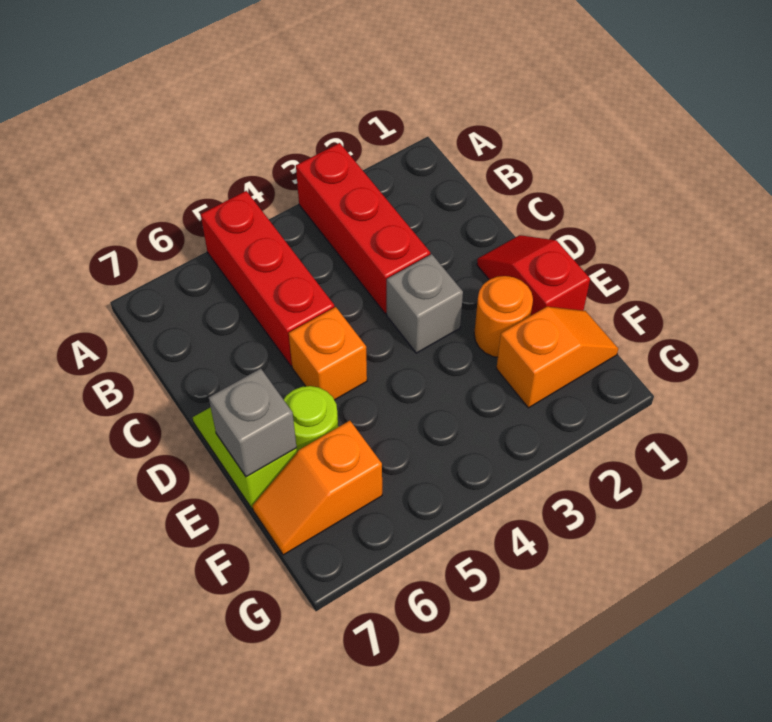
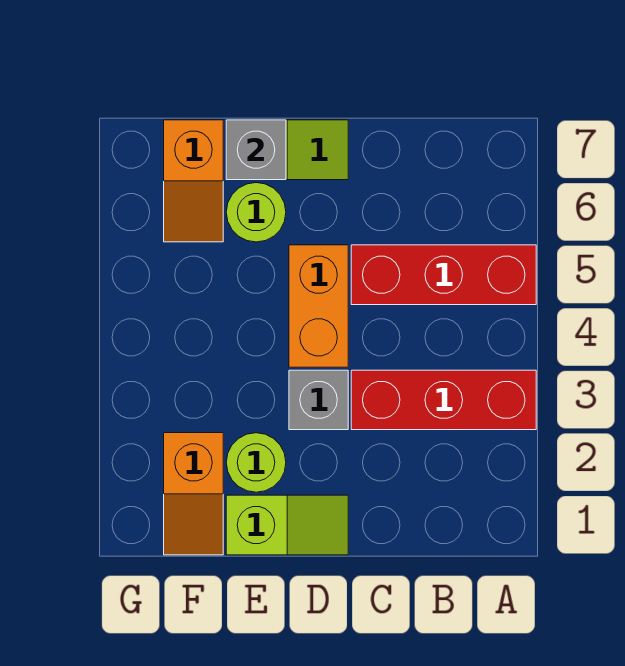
red 1x2 slope [477,235,590,316] -> lime 1x2 slope [226,495,348,555]
orange 1x1 brick [289,307,367,400] -> orange 1x2 brick [289,245,348,367]
orange 1x1 round brick [474,276,533,357] -> lime 1x1 round brick [226,433,286,492]
orange 1x2 slope [252,421,382,555] -> orange 1x2 slope turned to [164,120,223,242]

